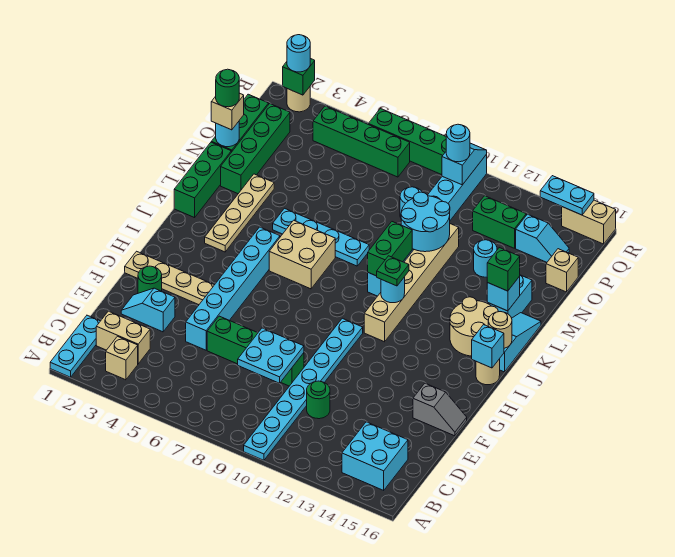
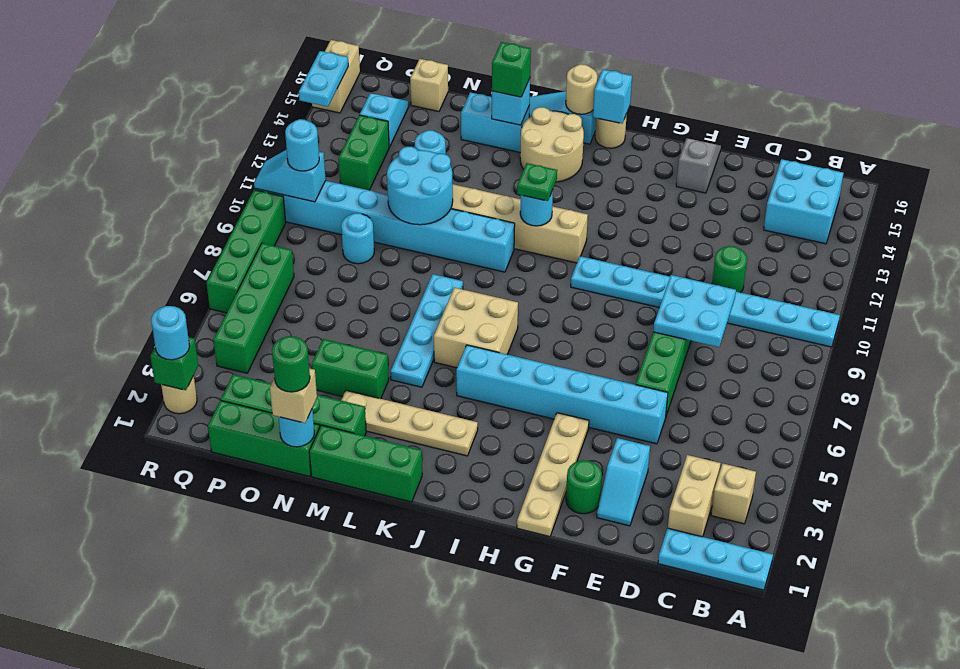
green 1x2 brick [368,222,412,276] -> green 1x2 brick moved to [312,339,389,399]

